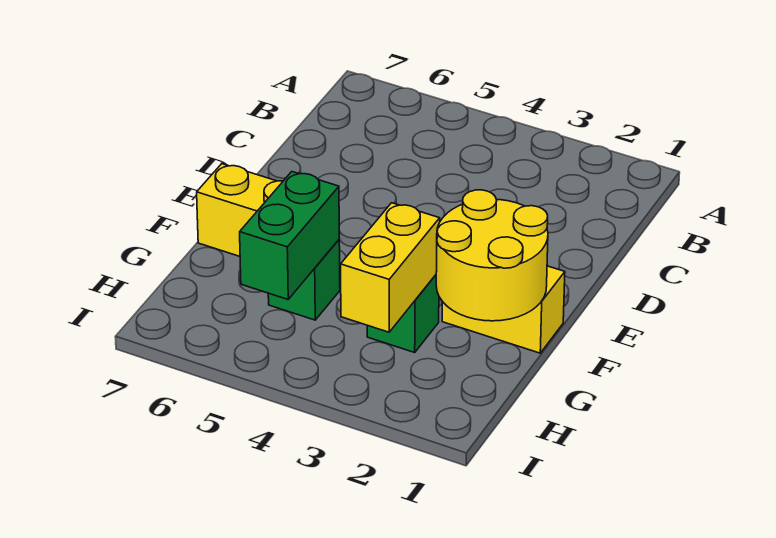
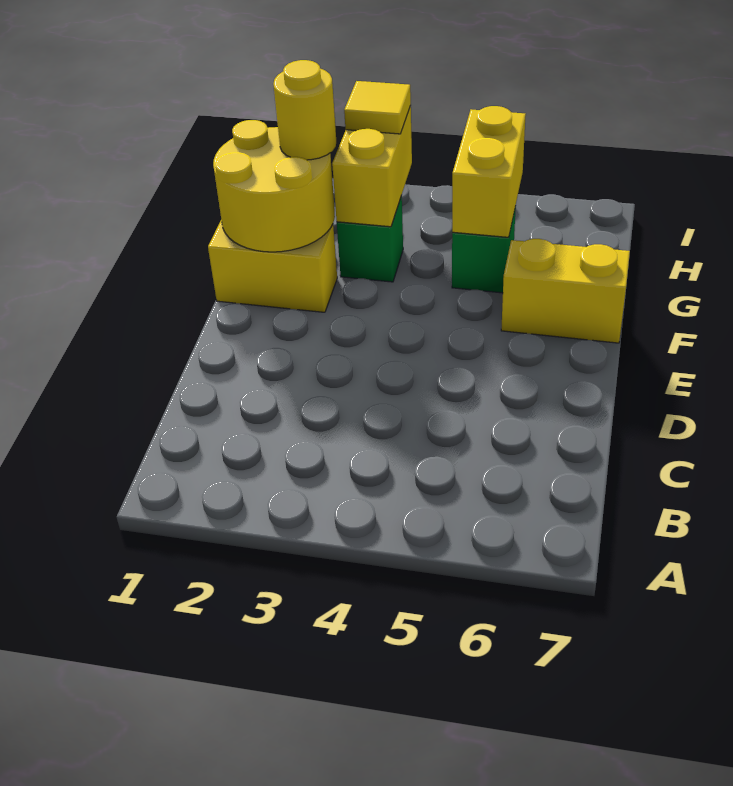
none -> yellow 1x1 round brick [273,60,336,160]
green 1x2 brick [240,172,339,299] -> yellow 1x2 brick [452,106,526,237]
none -> yellow 1x1 tile [344,81,411,134]

